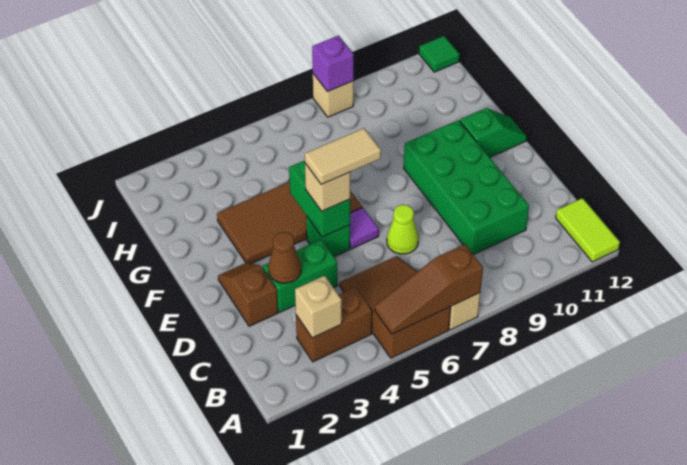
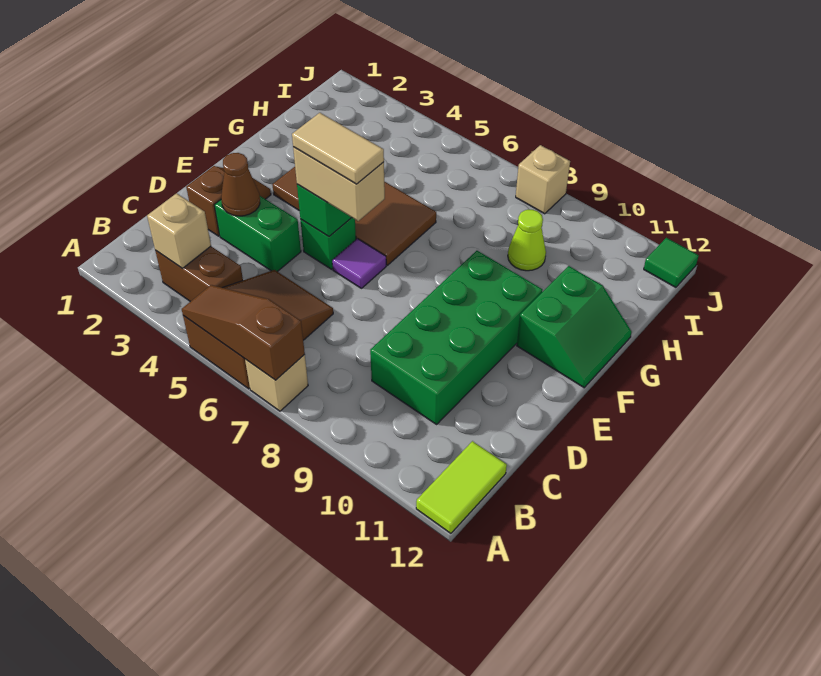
lime 1x1 cone [387,205,418,254] -> lime 1x1 cone moved to [508,210,546,271]
tan 1x1 brick [305,163,350,211] -> tan 1x2 brick [293,147,385,221]
green 1x2 slope [460,108,527,157] -> green 2x2 slope [517,266,632,388]
purple 1x1 brick [312,36,354,92] -> none

